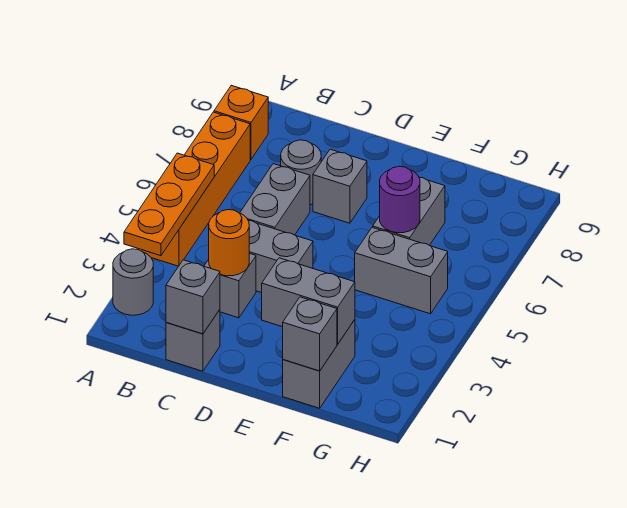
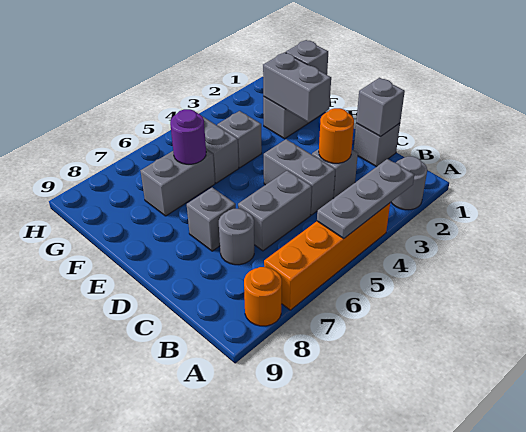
orange 1x3 plate [124,153,214,256] -> grey 1x3 plate [317,159,414,238]
orange 1x1 brick [214,85,268,159] -> orange 1x1 round brick [244,267,282,326]
none -> grey 1x1 brick [217,111,262,168]

